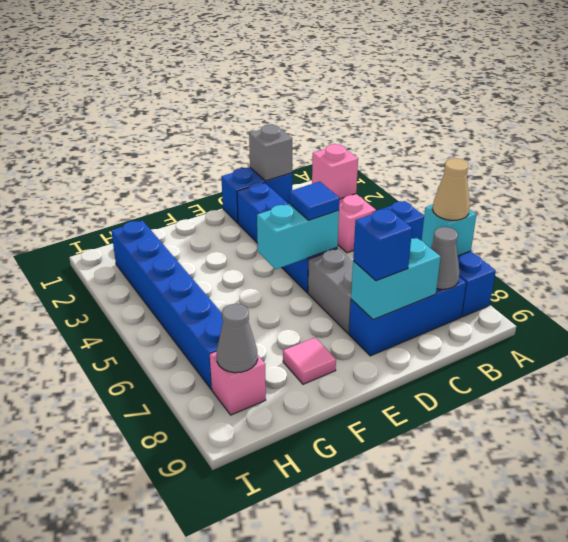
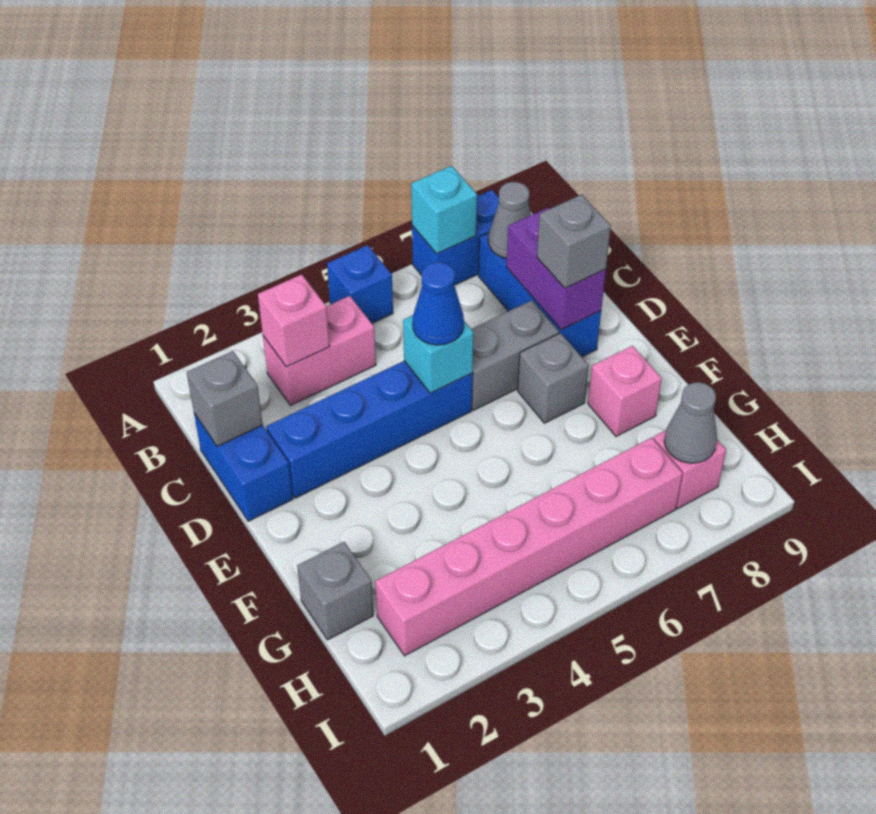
tan 1x1 cone [433,158,470,220] -> none
cyan 1x2 brick [351,238,441,319] -> purple 1x2 brick [506,207,606,330]
cyan 1x2 brick [257,204,339,269] -> cyan 1x1 brick [403,315,474,393]
blue 1x1 tile [289,182,340,220] -> blue 1x1 cone [413,262,464,345]
blue 1x1 brick [353,209,412,281] -> grey 1x1 brick [537,195,611,288]
none -> grey 1x1 brick [518,333,589,423]
pink 1x1 tile [283,338,336,384] -> pink 1x1 brick [588,346,662,436]
none -> grey 1x1 brick [297,542,373,640]
blue 1x6 brick [111,221,223,389] -> pink 1x6 brick [375,438,683,656]

